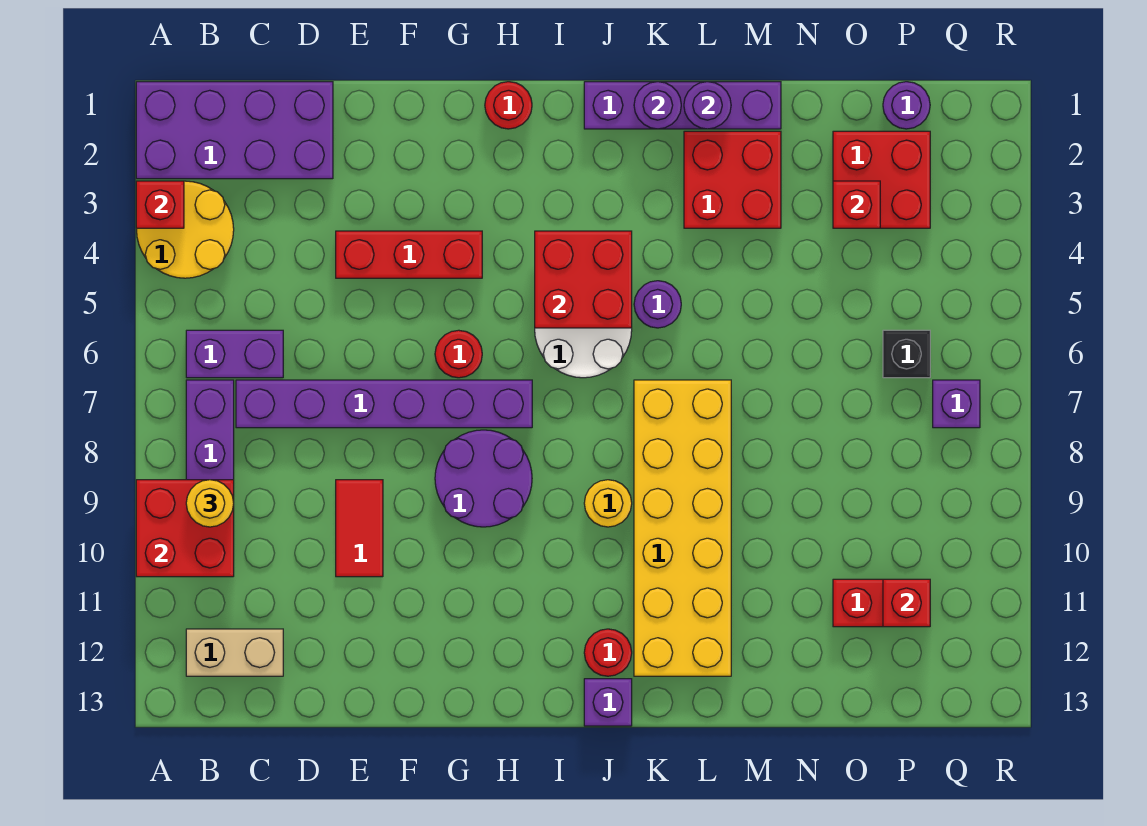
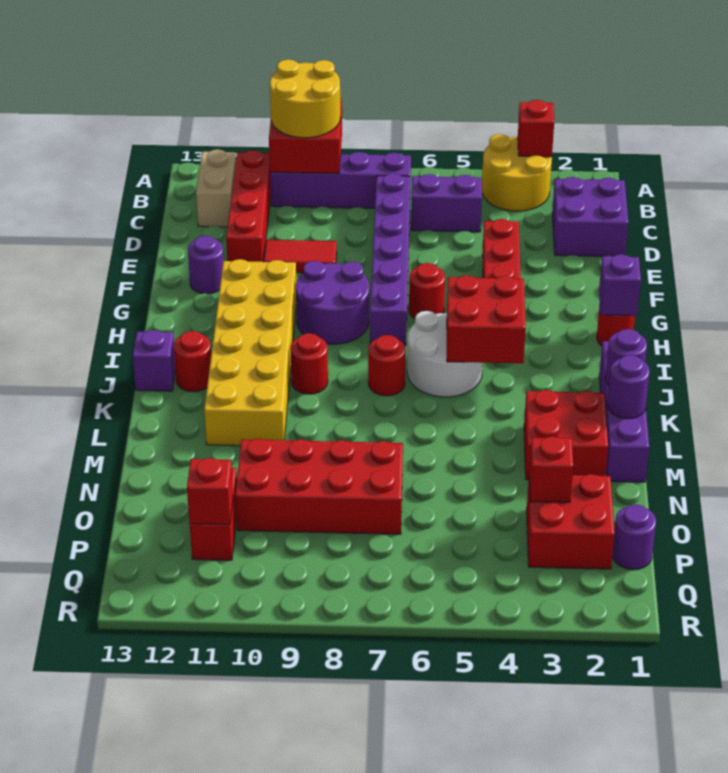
purple 2x4 brick [136,82,333,179] -> purple 2x2 brick [552,177,628,256]
purple 1x2 brick [186,330,283,378] -> purple 1x2 brick turned to [411,174,482,232]
yellow 1x1 round brick [186,480,234,527] -> yellow 2x2 round brick [270,60,340,138]
none -> red 1x4 brick [226,150,271,262]
none -> red 1x1 round brick [368,335,406,396]
yellow 1x1 round brick [584,480,632,527] -> red 1x1 round brick [290,333,328,394]
purple 1x1 round brick [634,281,681,328] -> purple 1x1 round brick moved to [188,236,224,294]
yellow 2x6 brick [634,380,731,676] -> yellow 2x6 brick turned to [204,259,296,446]
none -> red 2x4 brick [235,438,403,534]
black 1x1 brick [883,330,930,378] -> none
purple 1x1 brick [933,380,980,428] -> purple 1x1 brick moved to [599,254,641,316]

